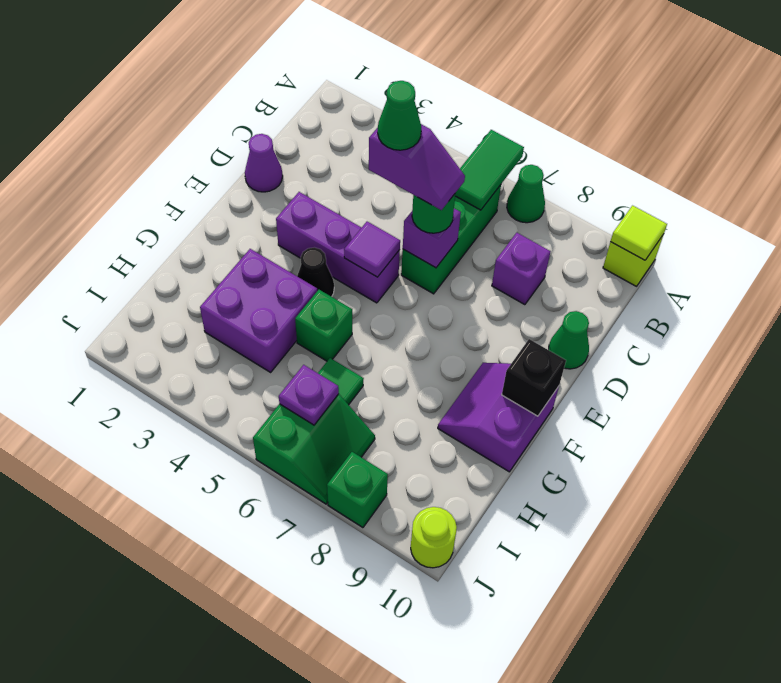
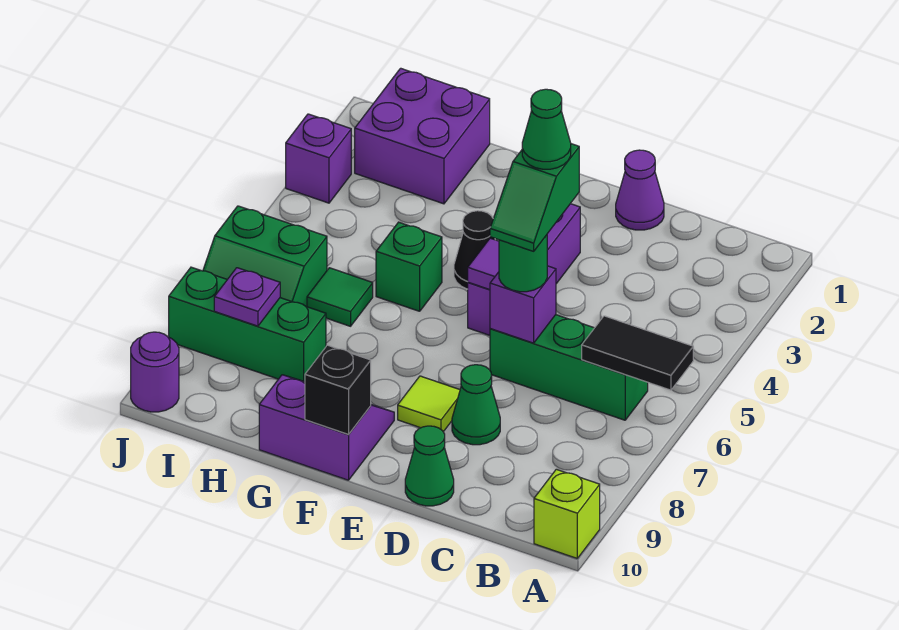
green 1x2 tile [455,130,524,210] -> black 1x2 tile [582,316,693,390]
green 1x1 cone [507,165,545,223] -> green 1x1 cone moved to [452,365,500,445]
lime 1x1 tile [611,206,667,260] -> lime 1x1 tile moved to [398,376,460,432]
purple 1x1 brick [492,233,550,305] -> purple 1x1 brick moved to [286,114,351,203]
purple 1x2 slope [369,124,465,210] -> green 1x2 slope [490,144,579,251]
purple 2x2 brick [200,249,317,372] -> purple 2x2 brick moved to [355,68,490,204]
purple 1x1 plate [279,365,339,425] -> purple 1x1 plate moved to [214,268,280,326]
green 1x1 brick [327,452,388,528] -> green 1x3 brick [169,267,326,382]
lime 1x1 round brick [411,507,457,568] -> purple 1x1 round brick [131,332,179,412]

